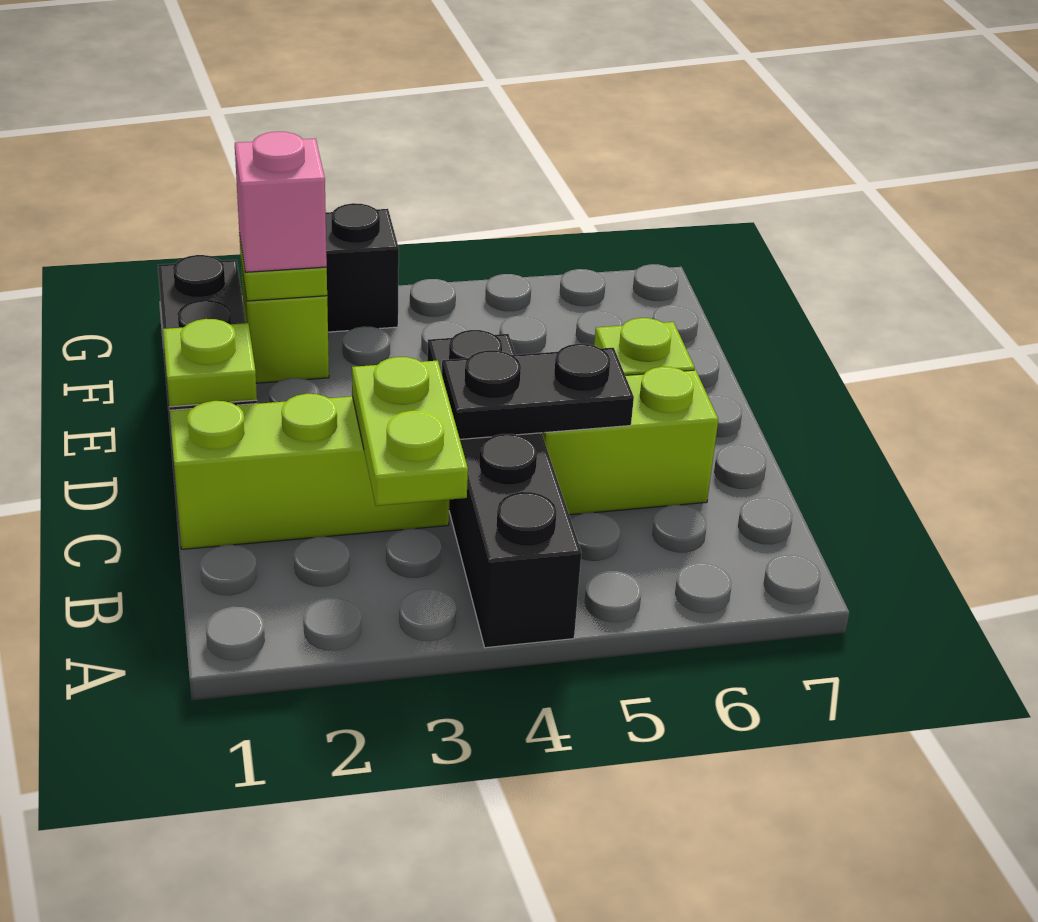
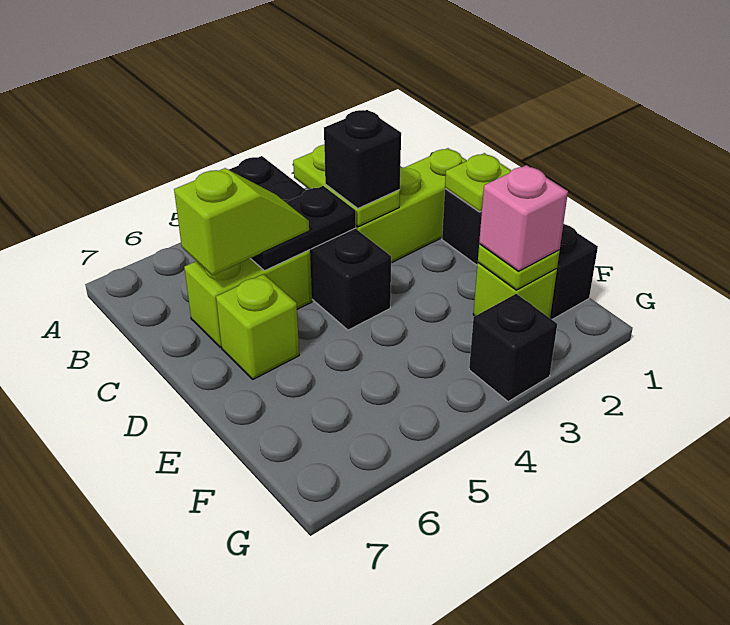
none -> black 1x1 brick [324,110,401,208]
none -> lime 1x2 slope [174,168,309,275]

